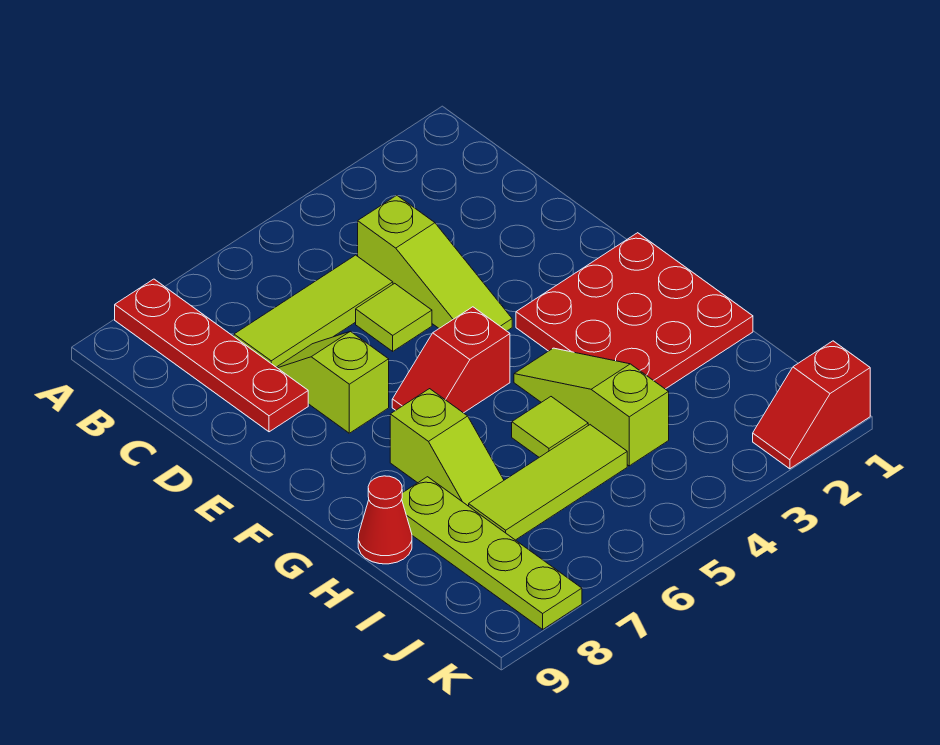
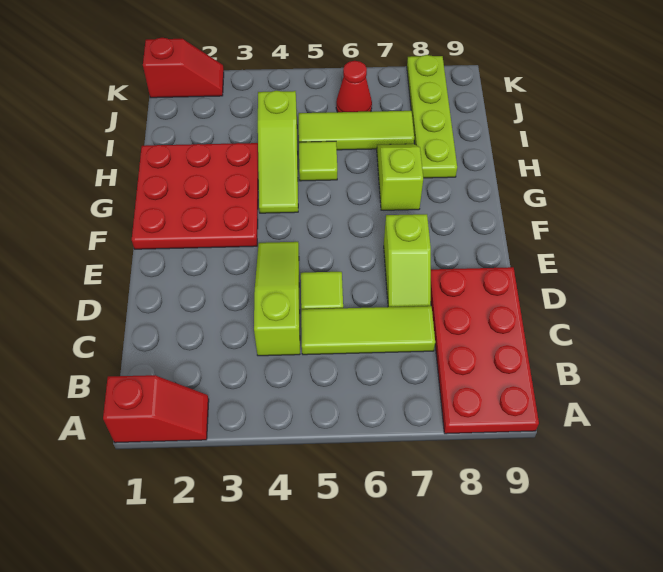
red 1x4 plate [115,279,308,432] -> red 2x4 plate [431,267,539,434]
red 1x2 slope [392,307,510,413] -> red 1x2 slope moved to [103,375,209,443]
red 1x1 cone [358,476,412,564] -> red 1x1 cone moved to [336,61,372,112]

